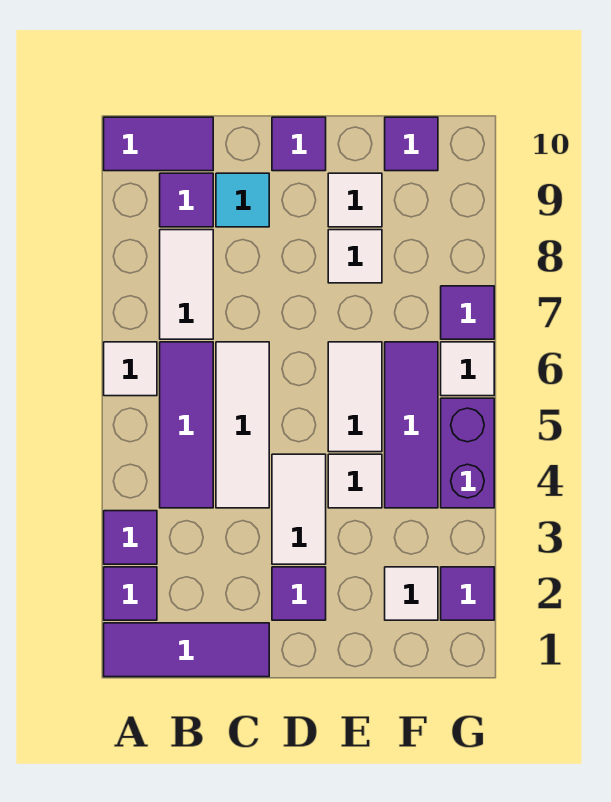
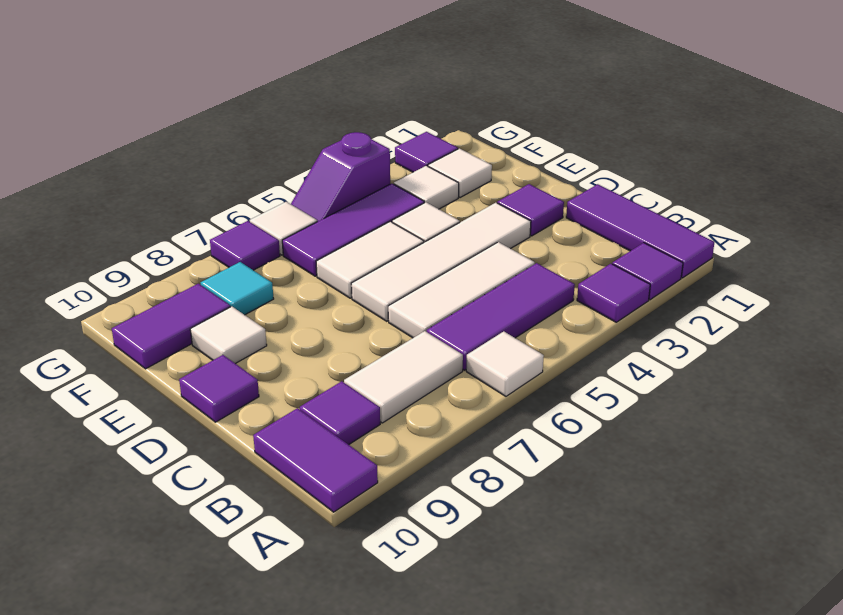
cyan 1x1 tile [216,173,269,227] -> cyan 1x1 tile moved to [201,262,274,315]
white 1x2 tile [272,454,326,564] -> white 1x4 tile [351,203,531,321]
white 1x1 tile [328,230,382,283] -> white 1x1 tile moved to [394,166,459,209]
purple 1x1 tile [385,117,438,171] -> purple 1x2 tile [112,284,230,369]
purple 1x2 brick [441,398,494,508] -> purple 1x2 slope [291,132,390,222]

